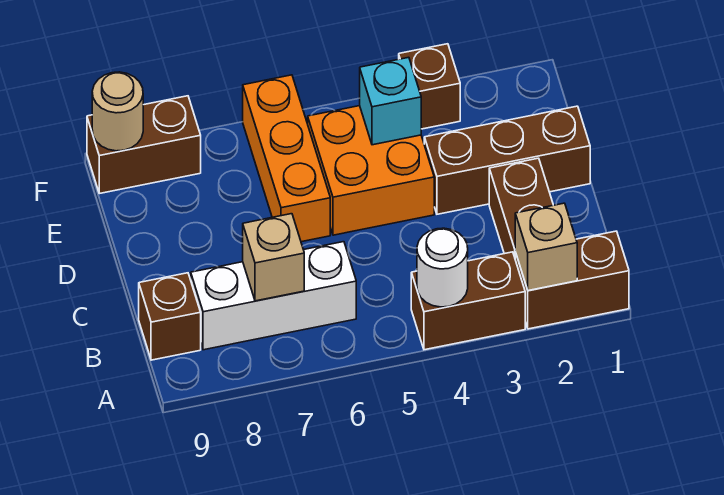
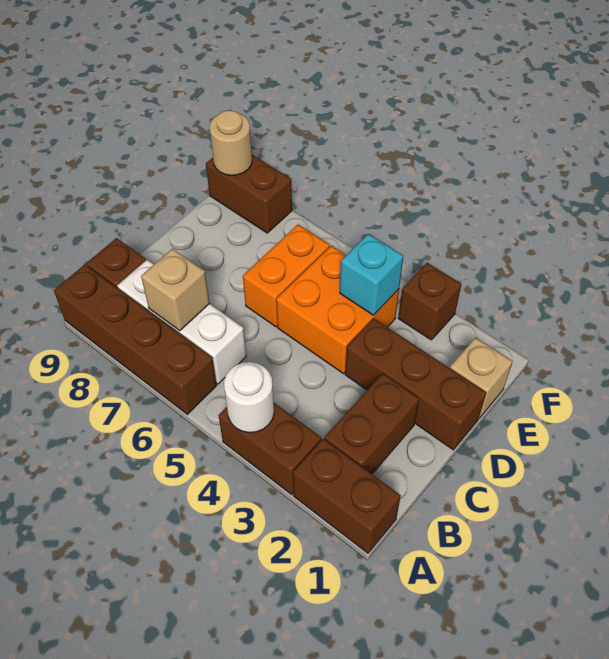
tan 1x1 brick [515,203,577,291] -> tan 1x1 brick moved to [450,337,513,418]
none -> brown 1x4 brick [54,265,217,414]
orange 1x3 brick [243,75,330,242] -> orange 1x2 brick [243,225,330,327]

